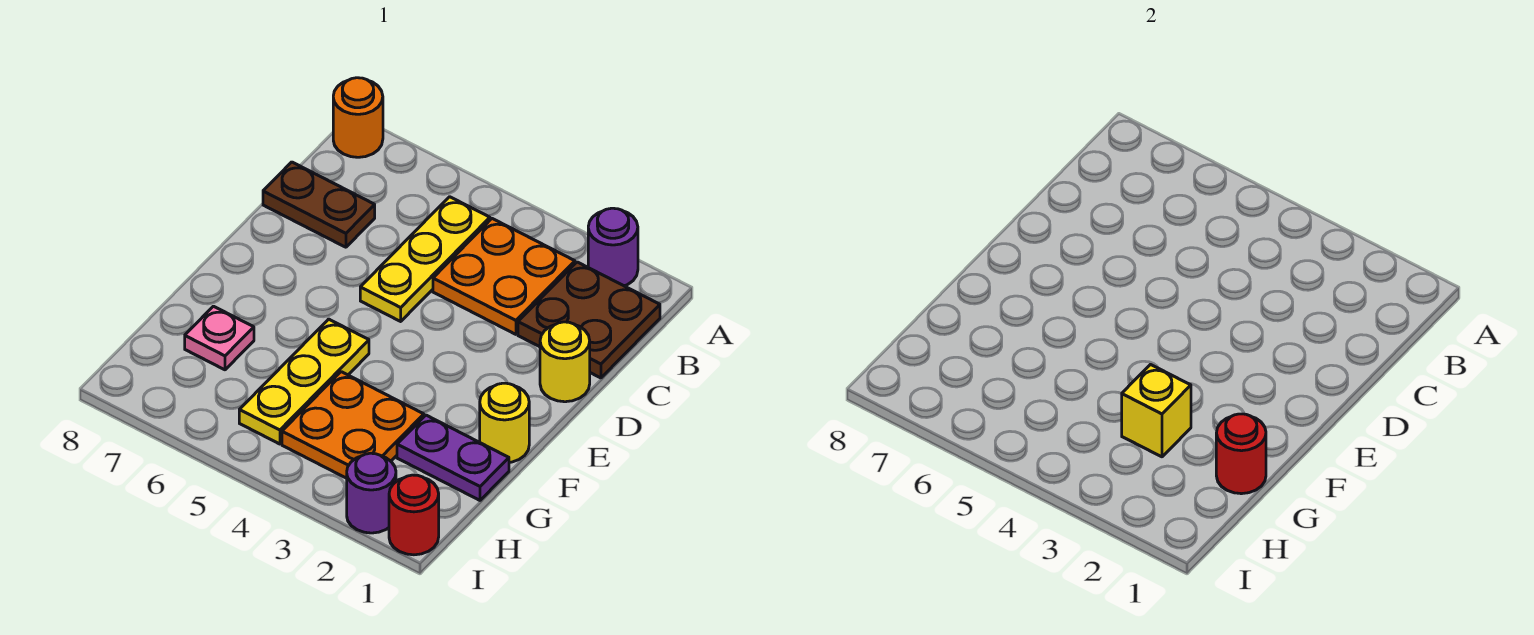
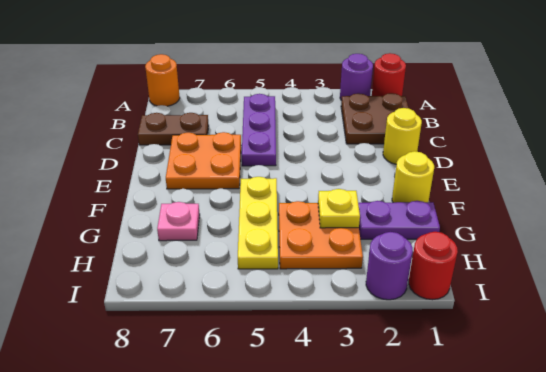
orange 2x2 plate [433,219,575,334] -> orange 2x2 plate moved to [166,132,241,189]
yellow 1x3 plate [360,197,490,321] -> purple 1x3 plate [242,94,276,166]
red 1x1 round brick [1216,414,1266,494] -> red 1x1 round brick moved to [372,53,406,96]
yellow 1x1 brick [1122,365,1191,457] -> yellow 1x1 plate [318,189,360,228]

